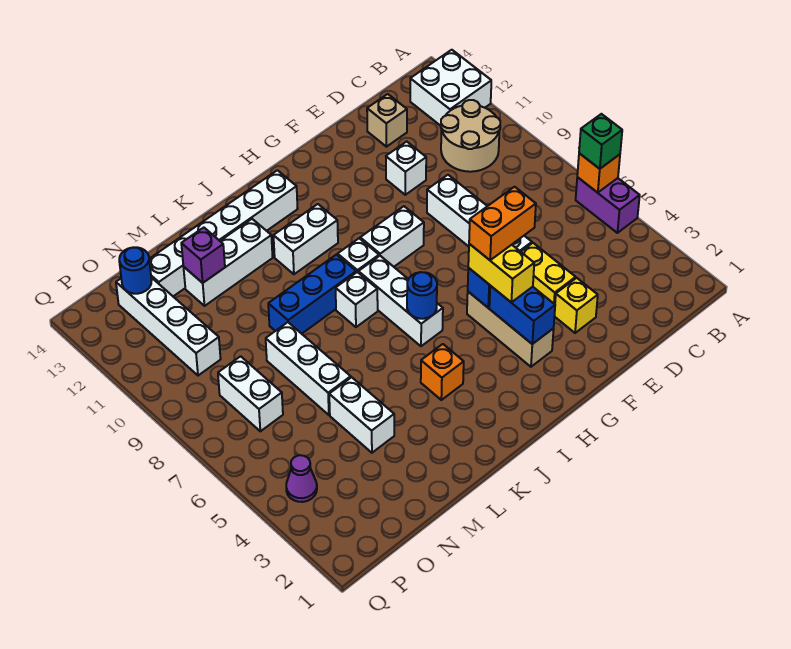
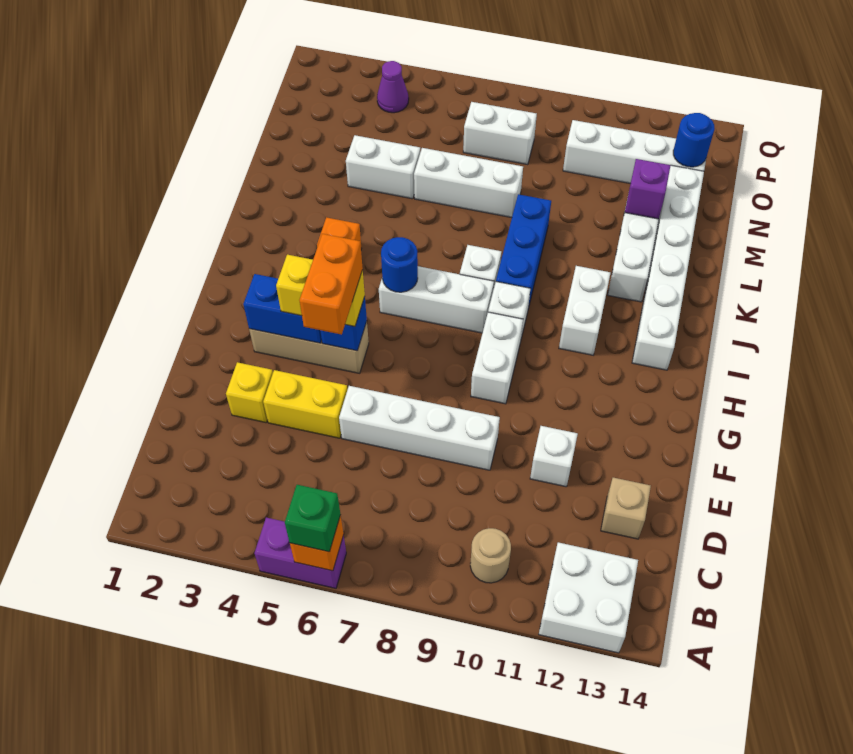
tan 2x2 round brick [441,100,500,172] -> tan 1x1 round brick [470,528,511,583]

